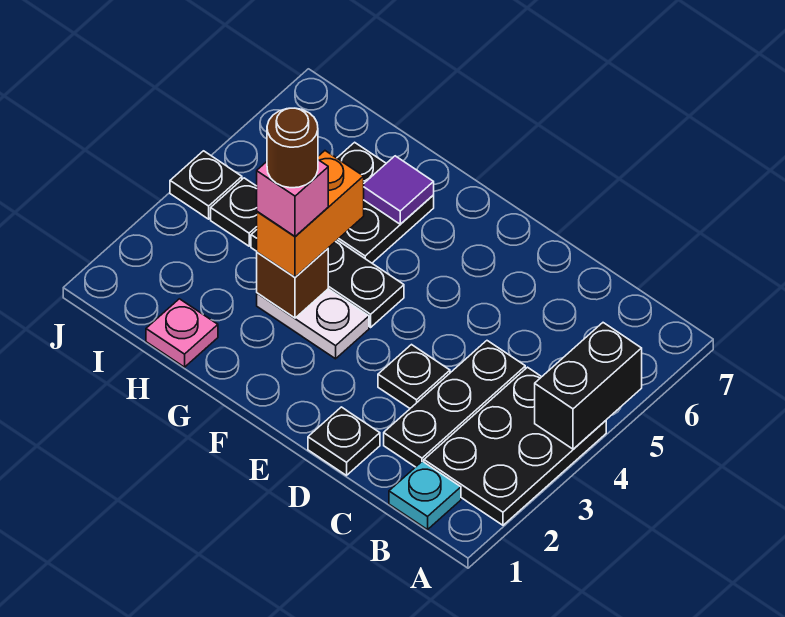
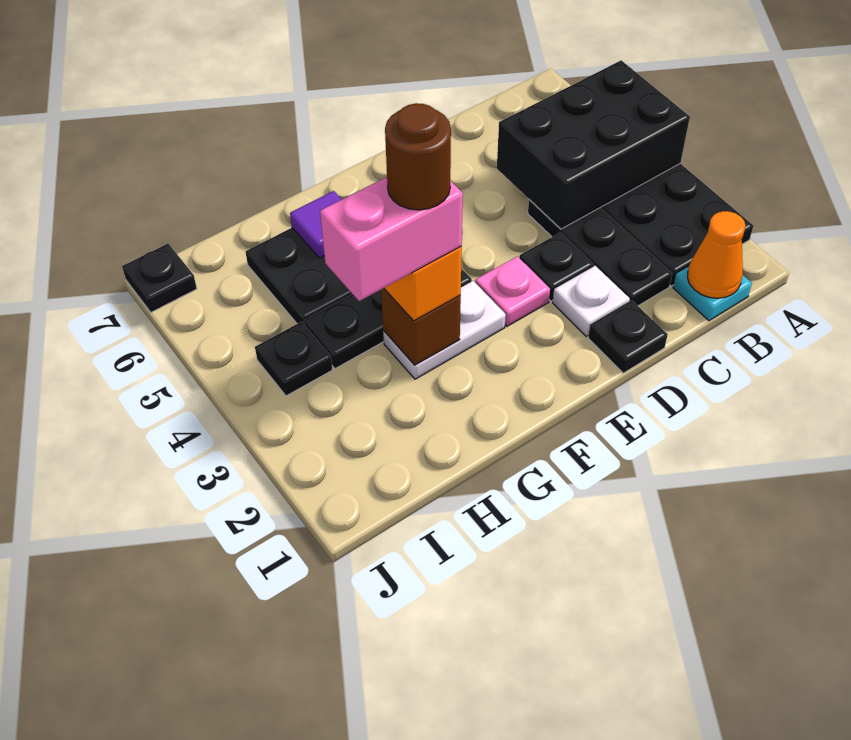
black 1x2 brick [535,323,642,449] -> black 2x3 brick [497,61,690,229]
none -> orange 1x1 cone [687,211,745,298]
none -> white 1x1 plate [553,266,630,336]
pink 1x1 brick [257,160,328,236] -> pink 1x2 brick [320,177,463,301]
pink 1x1 plate [146,299,218,367] -> pink 1x1 plate moved to [475,256,550,326]
black 1x1 plate [170,151,242,219] -> black 1x1 plate moved to [122,244,197,312]

